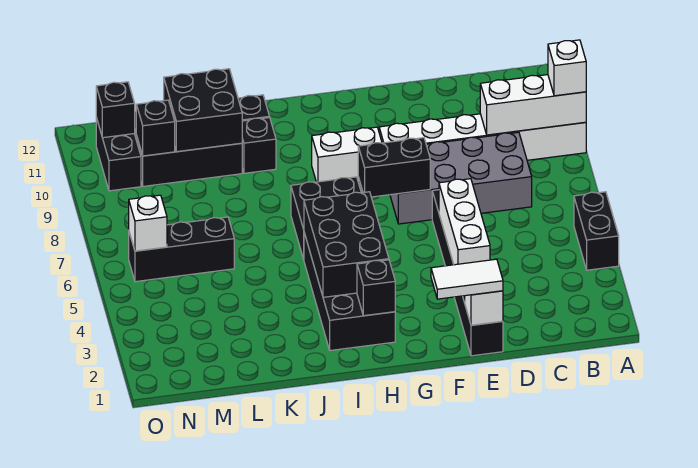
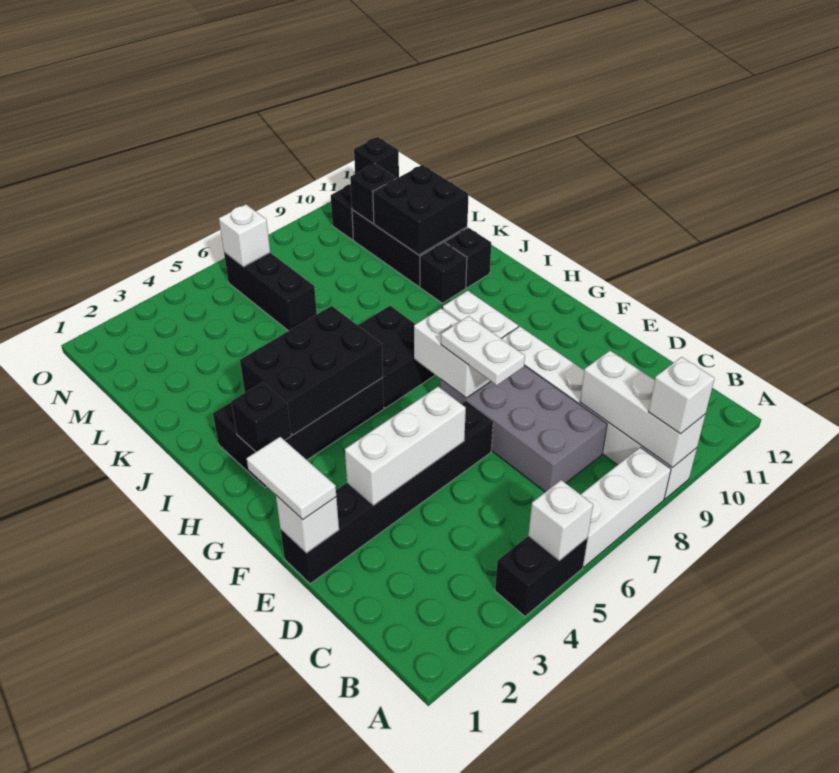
none -> white 1x1 brick [528,480,593,560]
none -> white 1x3 brick [581,447,671,567]
none -> white 1x2 plate [441,316,525,385]
black 1x2 brick [358,138,430,197] -> white 1x2 brick [414,309,491,398]

